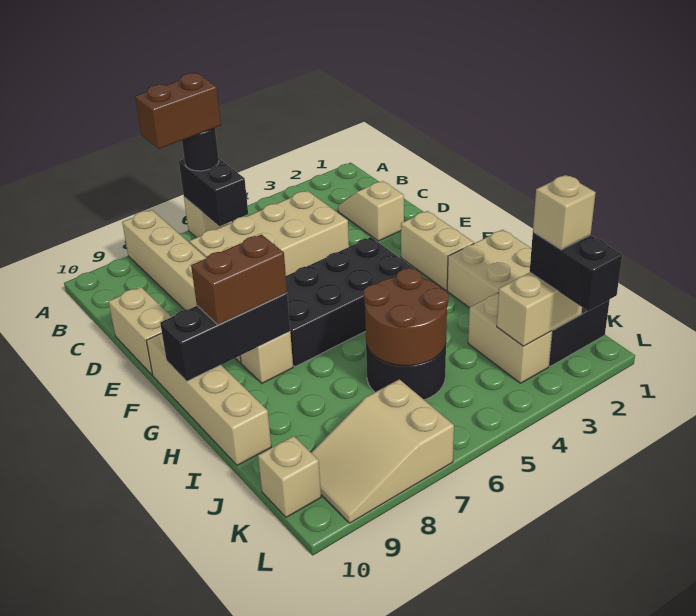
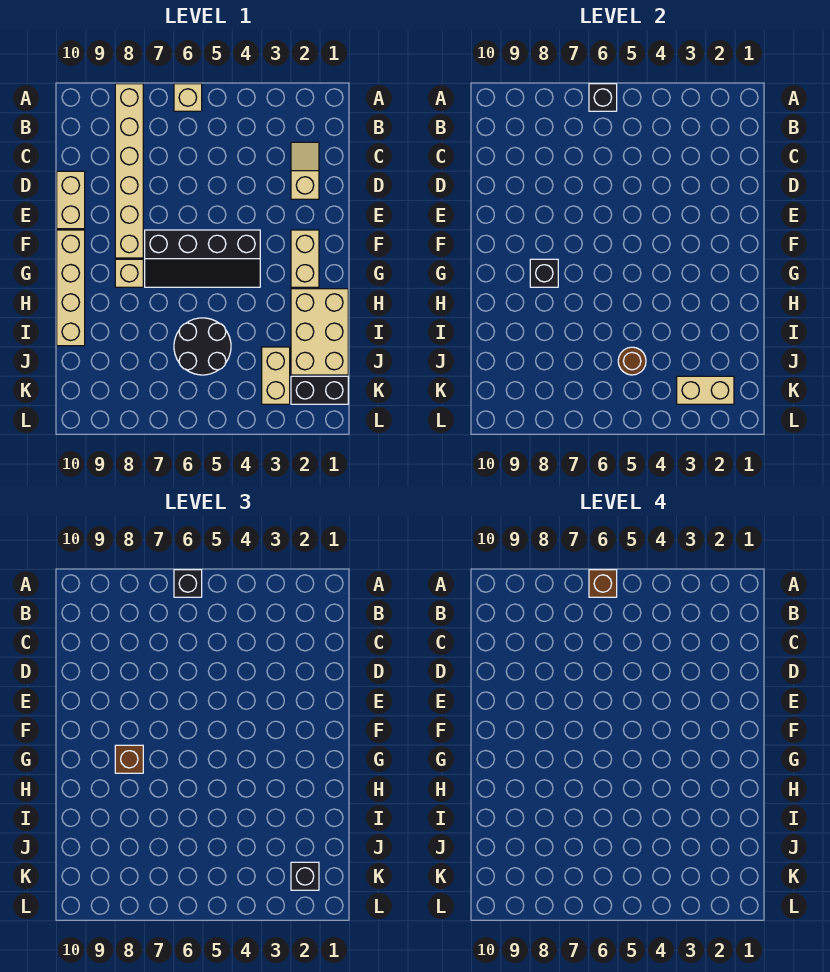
black 1x2 brick [179,159,248,226] -> black 1x1 brick [589,84,617,111]
black 1x1 round brick [182,128,219,171] -> black 1x1 brick [174,570,202,597]
brown 1x2 brick [135,73,221,149] -> brown 1x1 brick [589,570,617,597]
tan 2x4 brick [189,191,349,276] -> none
black 2x4 brick [286,237,414,367] -> black 2x4 slope [145,230,260,287]
black 1x3 brick [160,293,290,381] -> black 1x1 brick [530,259,558,287]
brown 1x2 brick [191,235,287,325] -> brown 1x1 brick [115,745,143,773]
brown 2x2 round brick [364,268,448,366] -> brown 1x1 round brick [618,347,646,375]
black 1x2 brick [530,232,622,311] -> black 1x1 brick [291,862,319,890]
tan 1x1 brick [533,175,596,250] -> none
tan 2x3 slope [311,379,454,523] -> none
tan 1x1 brick [258,436,321,517] -> none

